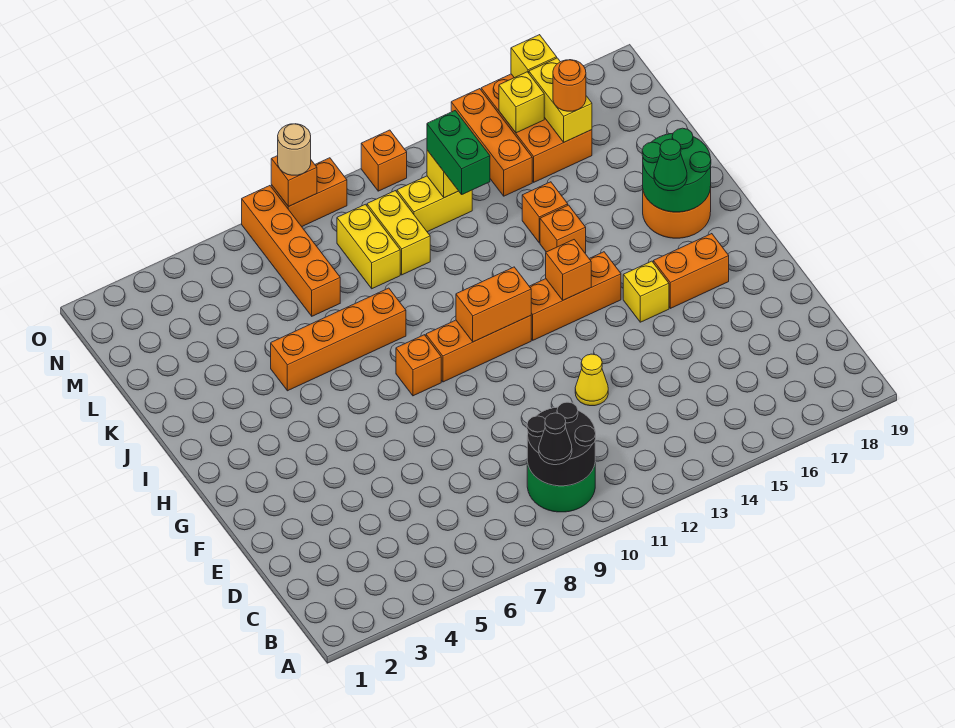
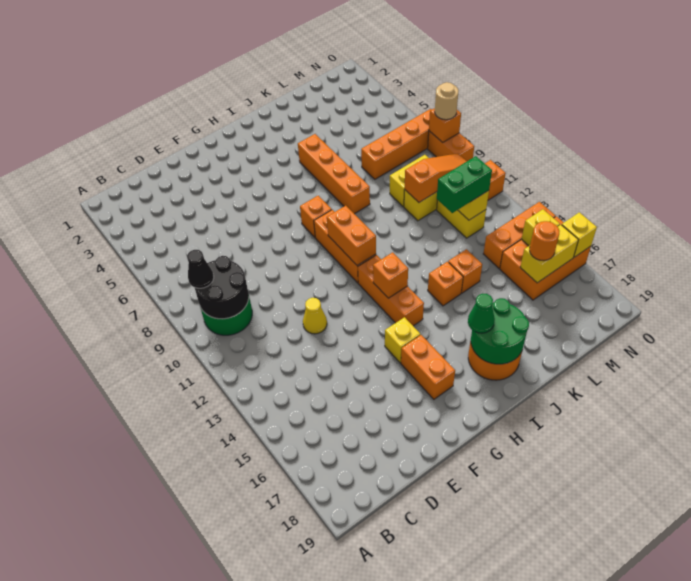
none -> orange 1x3 slope [405,154,467,202]

